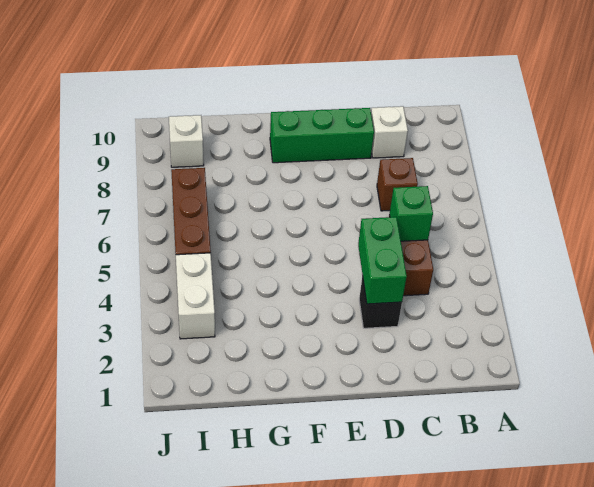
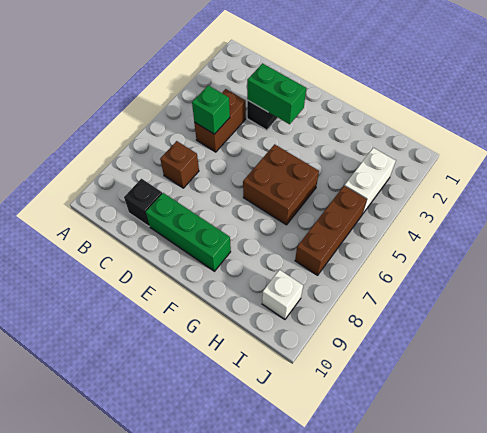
white 1x1 brick [371,106,408,158] -> black 1x1 brick [124,179,162,226]
green 1x2 brick [358,217,407,304] -> green 1x2 brick turned to [247,63,306,124]
none -> brown 2x2 brick [243,144,319,225]

